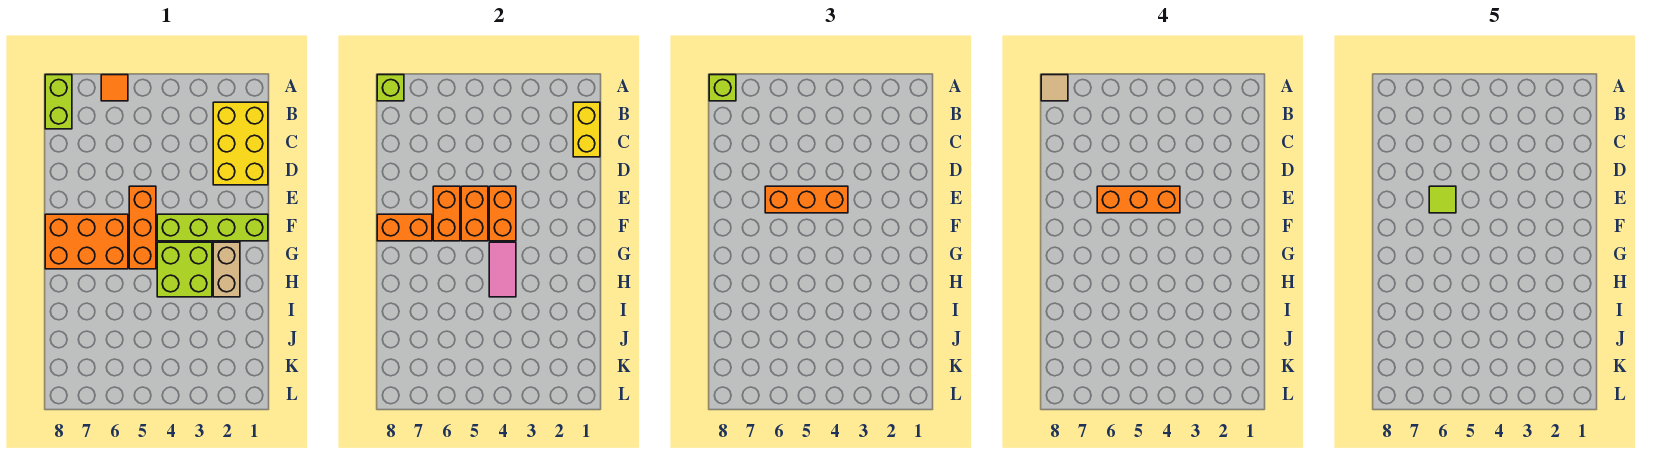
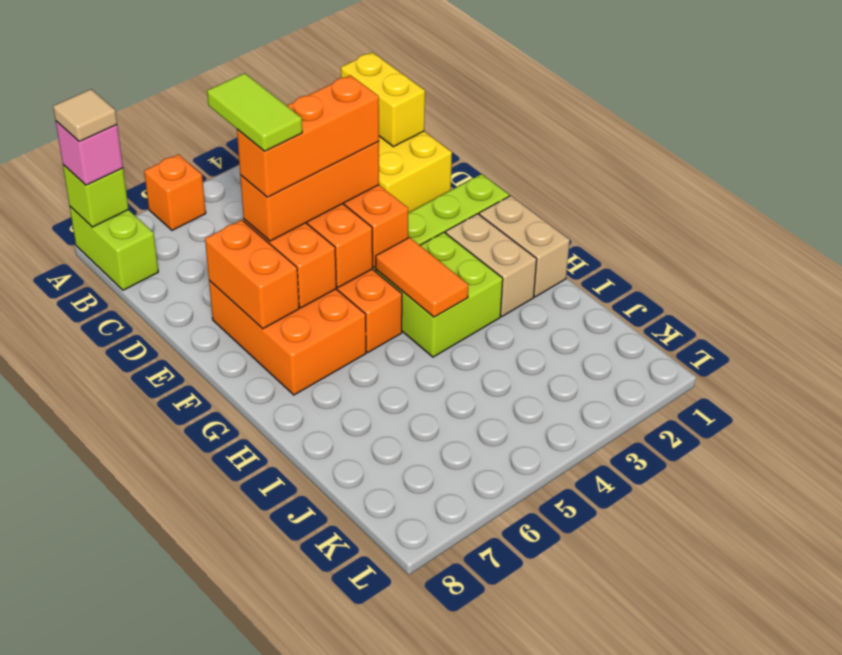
orange 1x1 tile [101,75,128,101] -> orange 1x1 brick [144,154,206,230]
lime 1x1 brick [709,75,736,101] -> pink 1x1 brick [56,121,123,185]
lime 1x1 tile [1429,186,1456,213] -> lime 1x2 tile [207,73,302,151]
orange 2x3 brick [45,214,128,269] -> orange 2x3 brick turned to [209,280,366,395]
orange 1x2 brick [377,214,432,241] -> orange 1x2 brick turned to [205,220,299,329]
none -> tan 1x2 brick [479,196,570,297]
pink 1x2 tile [489,242,516,297] -> orange 1x2 tile [376,237,468,317]

